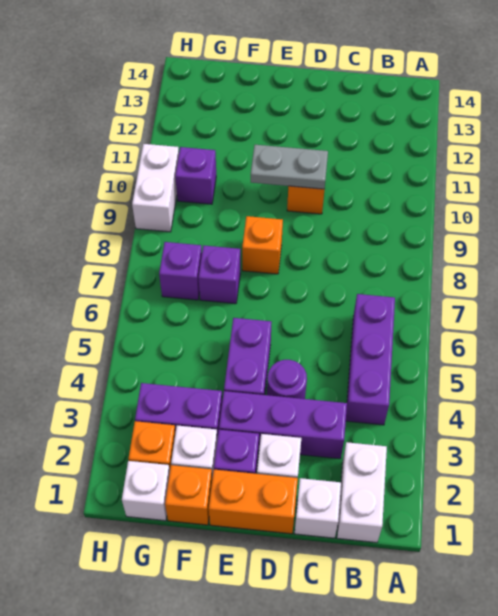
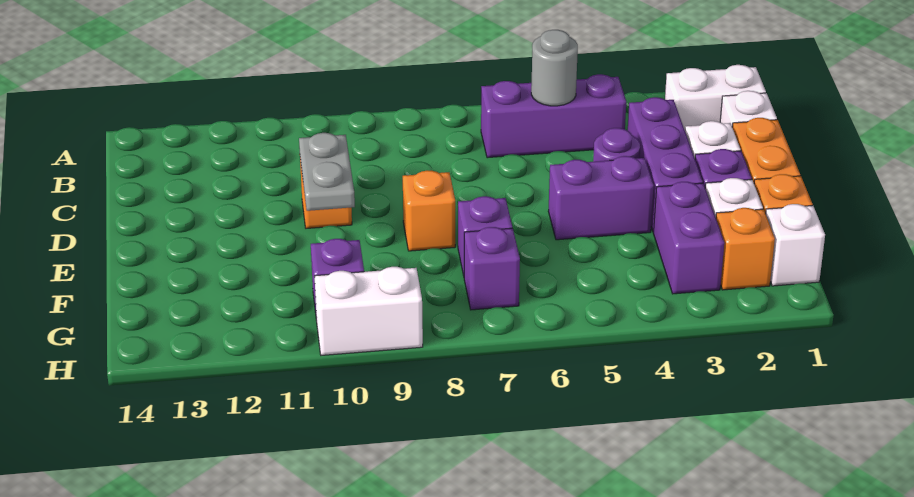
none -> grey 1x1 round brick [531,30,578,106]

